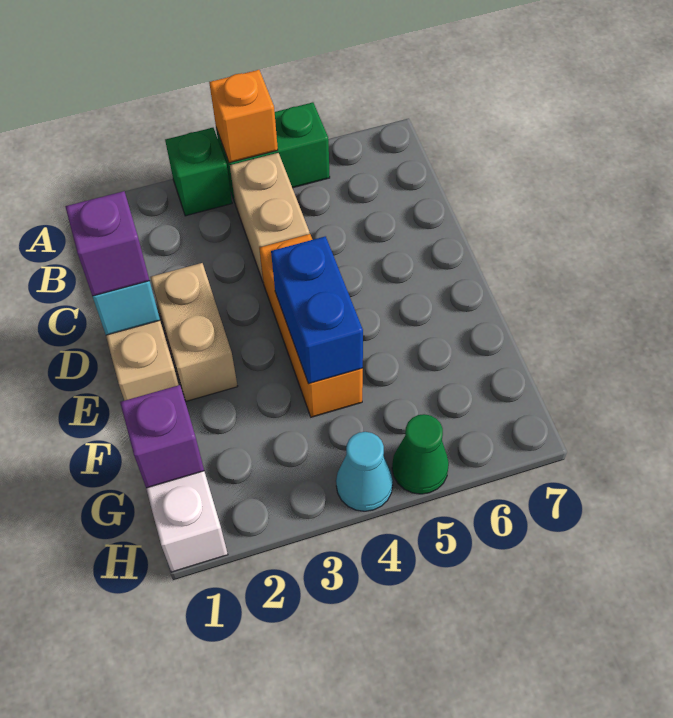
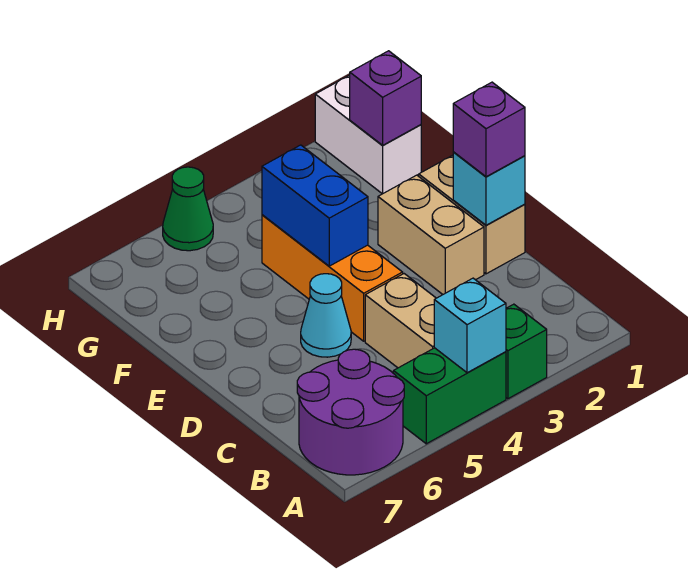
orange 1x1 brick [209,70,278,163] -> cyan 1x1 brick [434,278,506,373]
none -> purple 2x2 round brick [297,349,404,475]
cyan 1x1 cone [336,432,393,511] -> cyan 1x1 cone moved to [301,274,351,357]

